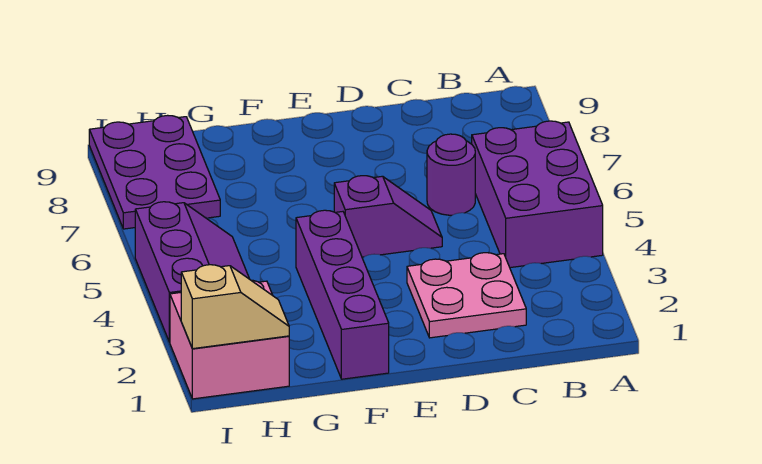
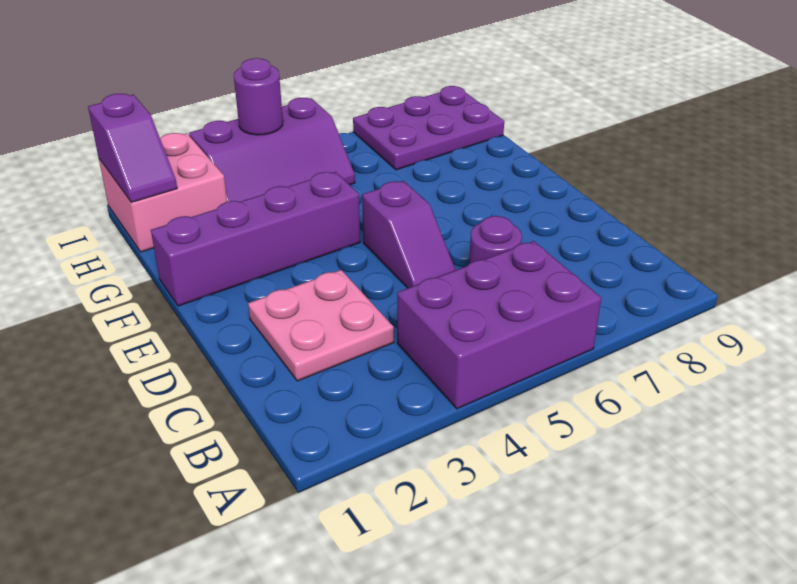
tan 1x2 slope [181,265,289,349] -> purple 1x2 slope [88,94,177,202]
none -> purple 1x1 round brick [234,58,283,135]

